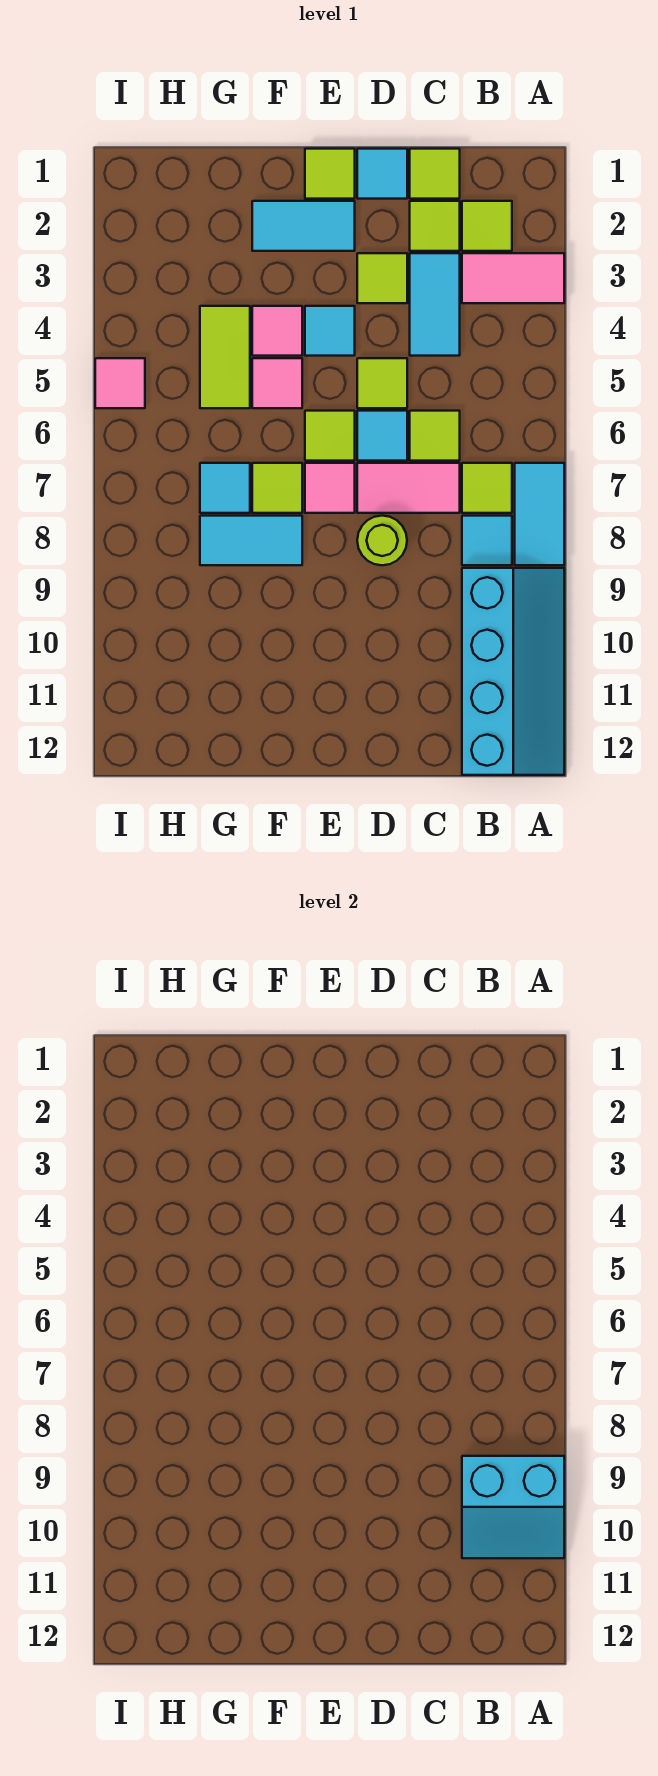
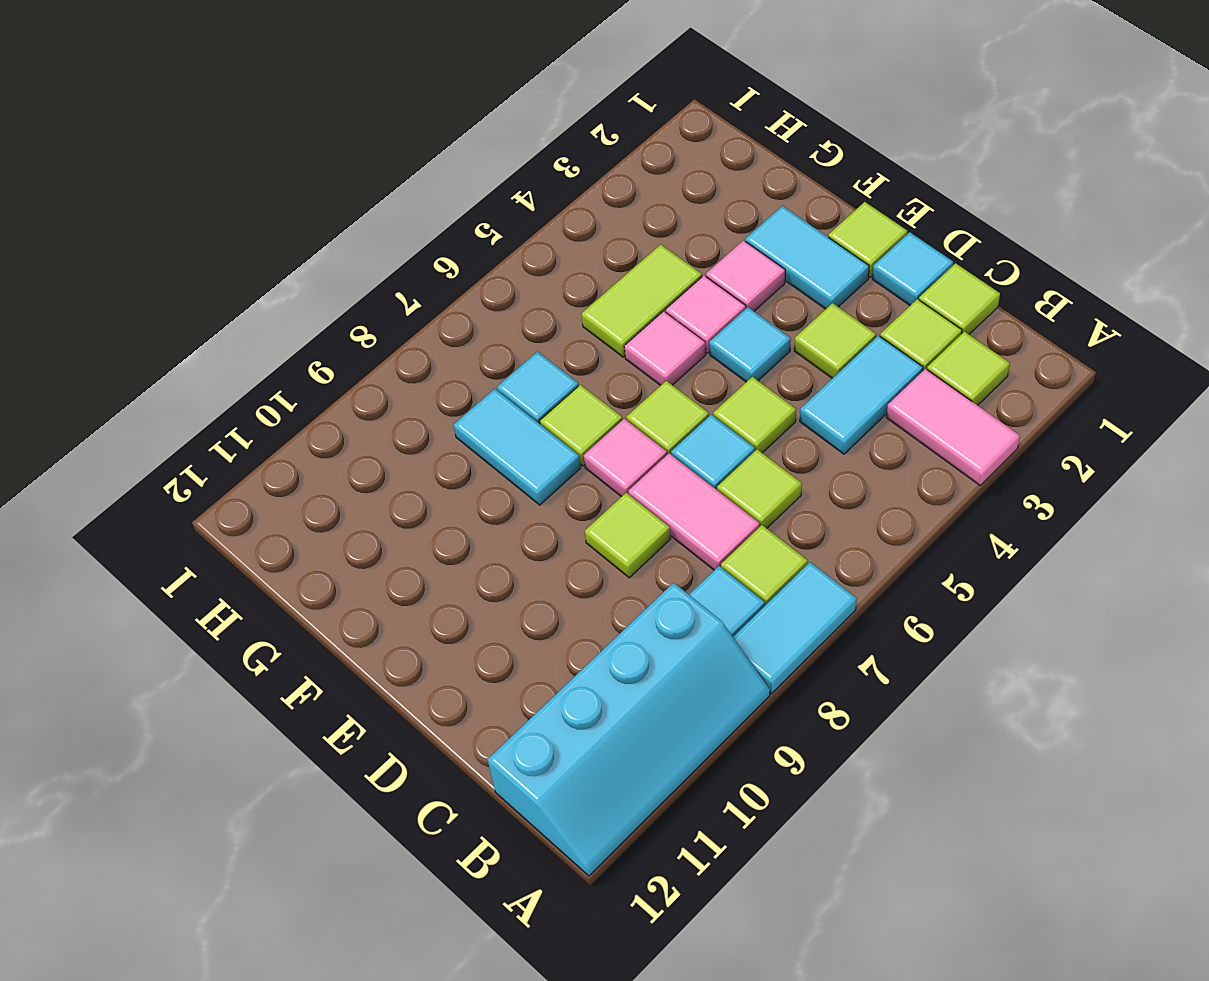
cyan 2x2 slope [462,1456,564,1558] -> none
lime 1x1 round brick [357,516,407,565] -> lime 1x1 tile [585,493,671,578]
pink 1x1 tile [95,358,145,408] -> pink 1x1 tile moved to [706,240,785,311]

